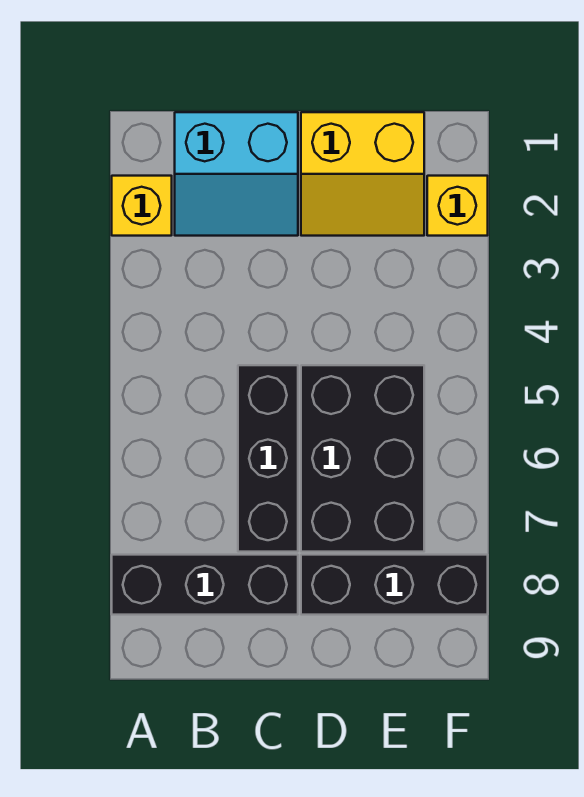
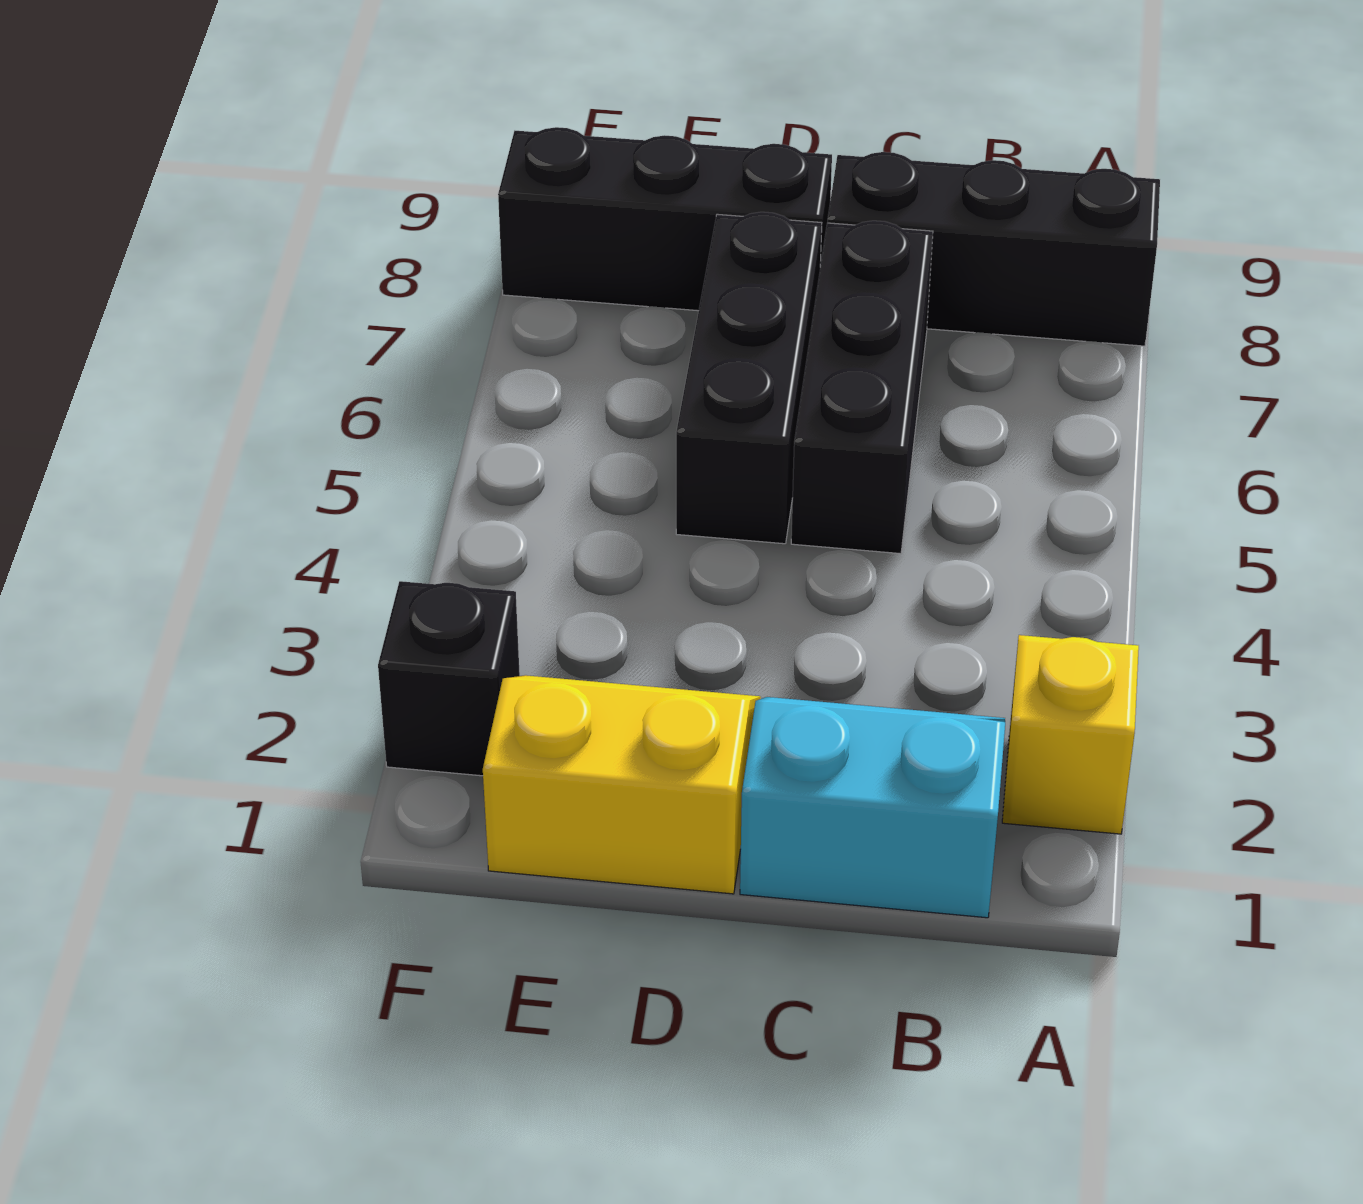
black 2x3 brick [301,365,424,552] -> black 1x3 brick [676,212,822,544]
yellow 1x1 brick [427,176,488,236] -> black 1x1 brick [378,581,520,776]

